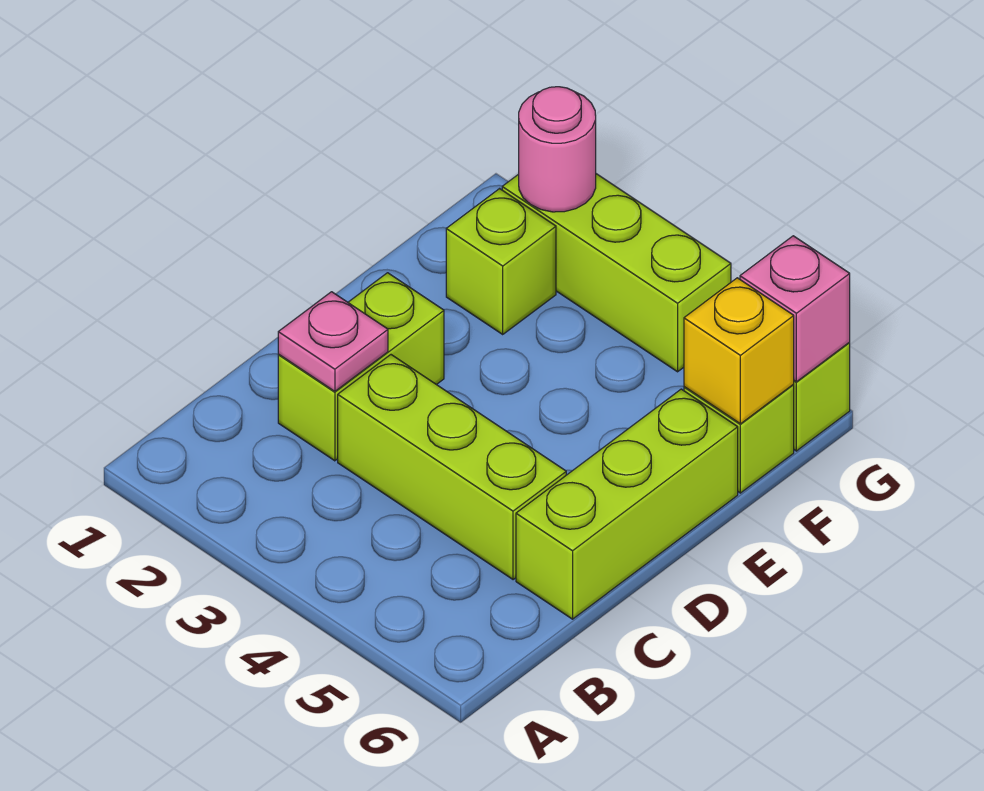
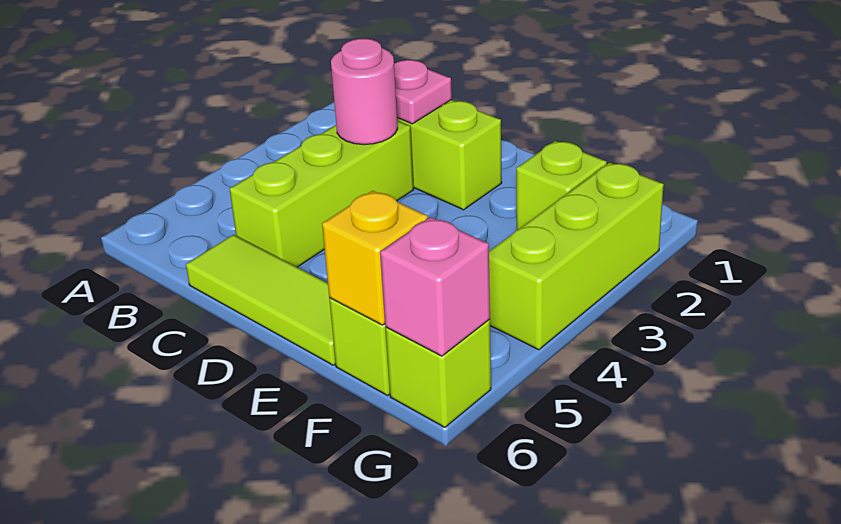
lime 1x3 brick [516,389,738,619] -> lime 1x3 tile [186,235,336,365]
pink 1x1 round brick [519,87,596,212] -> pink 1x1 round brick moved to [331,39,398,145]

